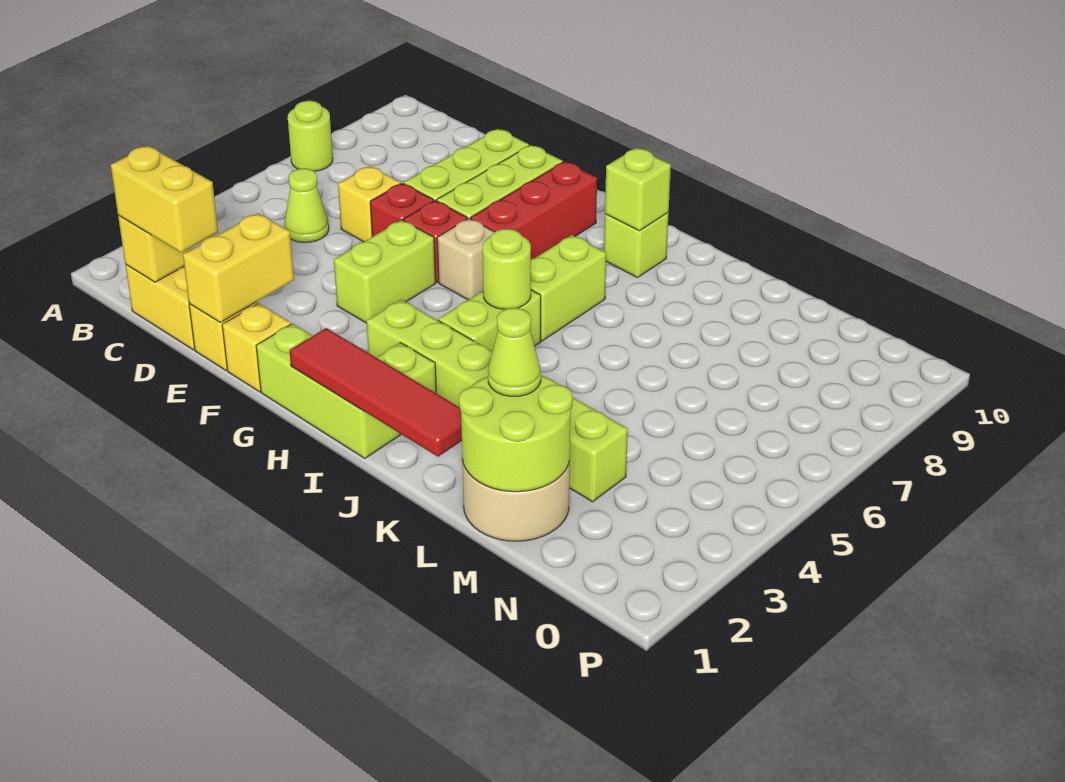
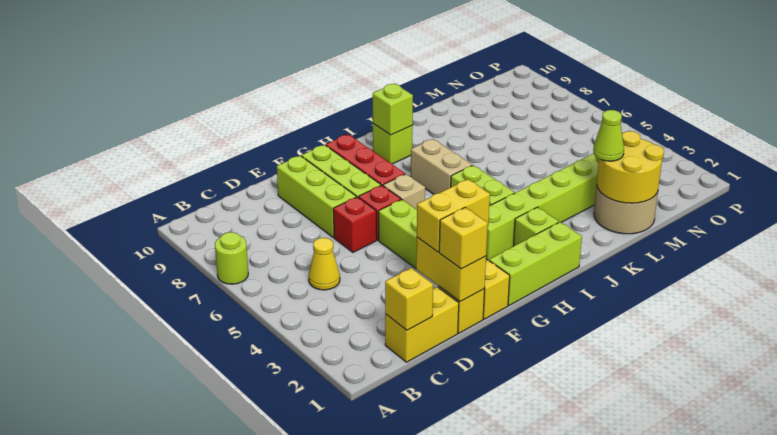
yellow 1x2 brick [111,146,218,253] -> yellow 1x2 brick moved to [417,179,490,252]
lime 1x1 cone [285,169,329,242] -> yellow 1x1 cone [309,238,340,290]
yellow 1x1 brick [338,166,401,242] -> yellow 1x1 brick moved to [439,207,488,269]
red 1x4 tile [290,328,462,457] -> none
lime 1x1 round brick [483,229,531,309] -> none
lime 1x2 brick [531,235,606,341] -> tan 1x2 brick [411,139,472,194]
lime 2x2 round brick [459,375,572,492] -> yellow 2x2 round brick [597,131,664,203]

